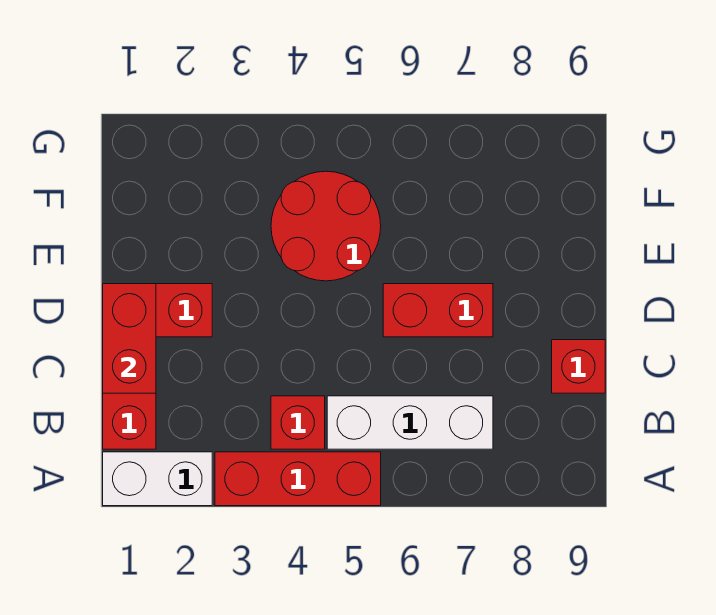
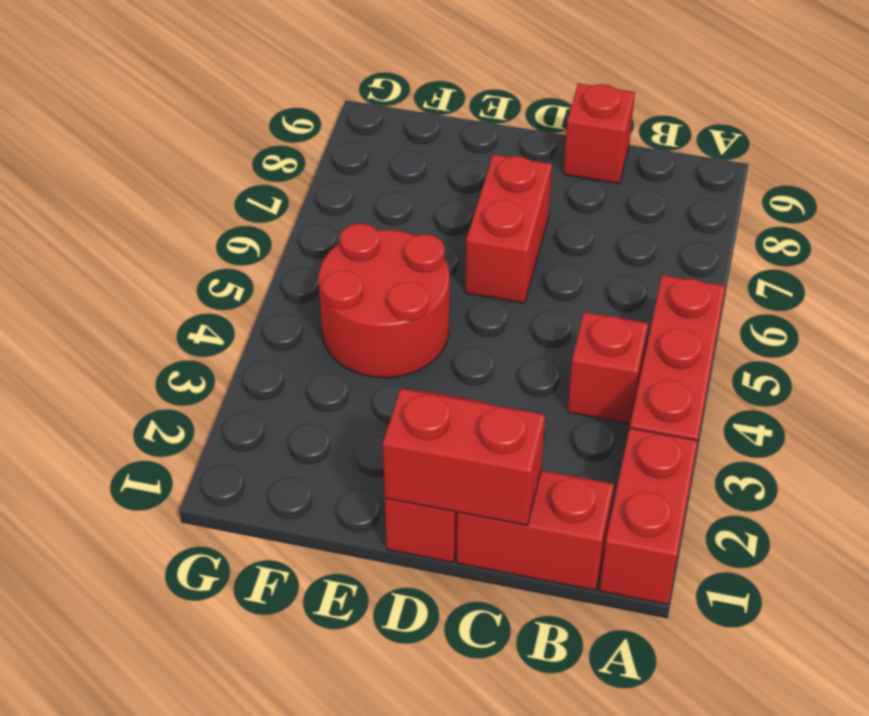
white 1x2 brick [103,452,212,506] -> red 1x2 brick [600,428,698,605]
white 1x3 brick [327,396,493,449] -> none

